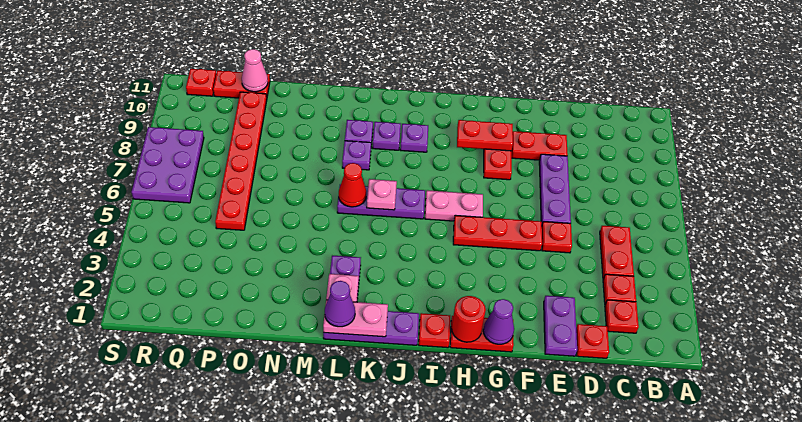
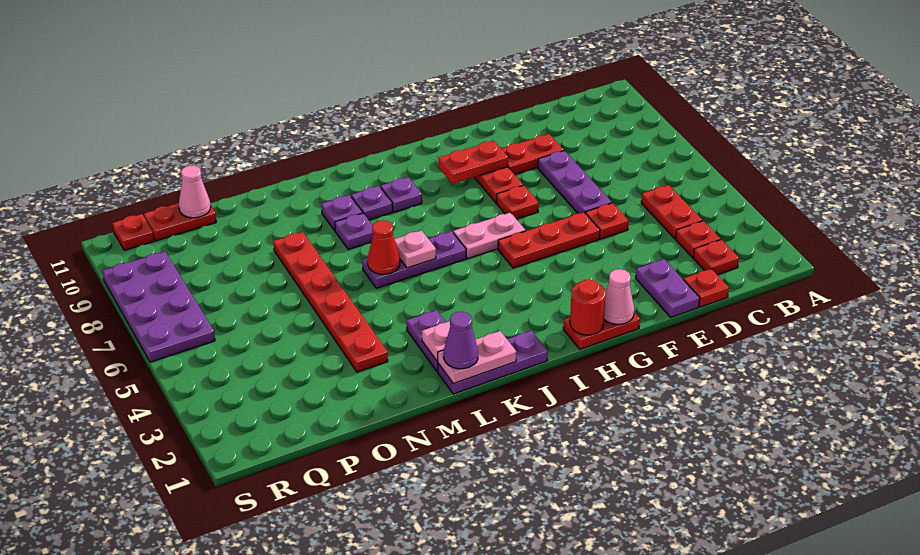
purple 1x1 cone [483,299,514,344] -> pink 1x1 cone [604,269,634,324]
red 1x1 plate [419,313,450,348] -> red 1x1 plate moved to [496,185,539,219]
red 1x6 plate [215,92,267,230] -> red 1x6 plate moved to [273,232,388,372]
purple 2x3 plate [132,127,204,203] -> purple 2x4 plate [102,252,215,362]

